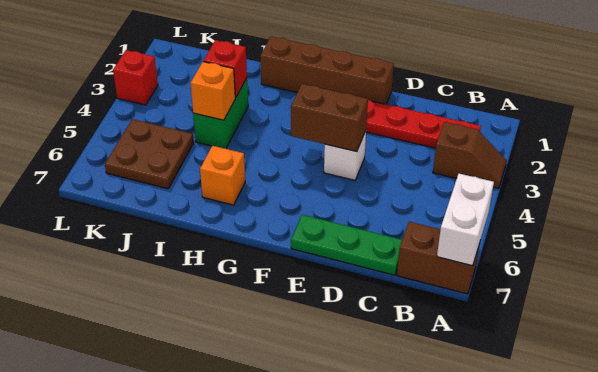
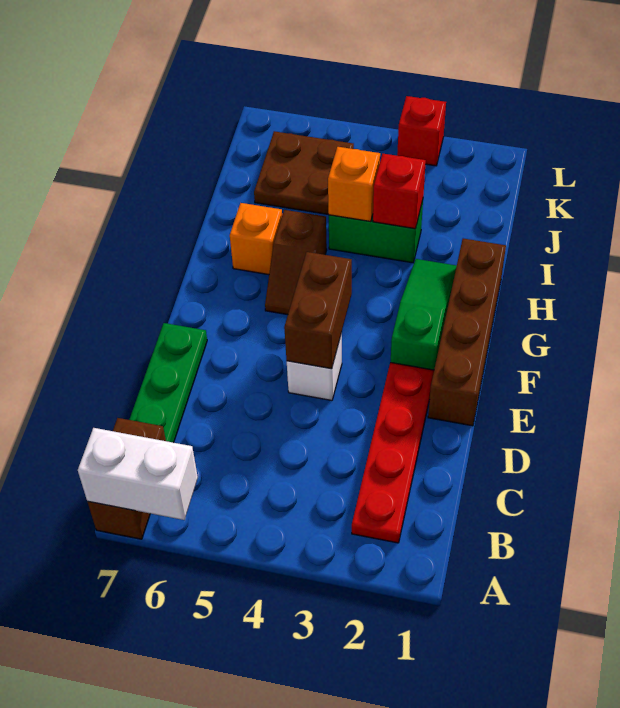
brown 1x2 slope [433,122,507,188] -> brown 1x2 slope moved to [265,210,327,315]
none -> green 1x3 slope [391,259,457,370]

